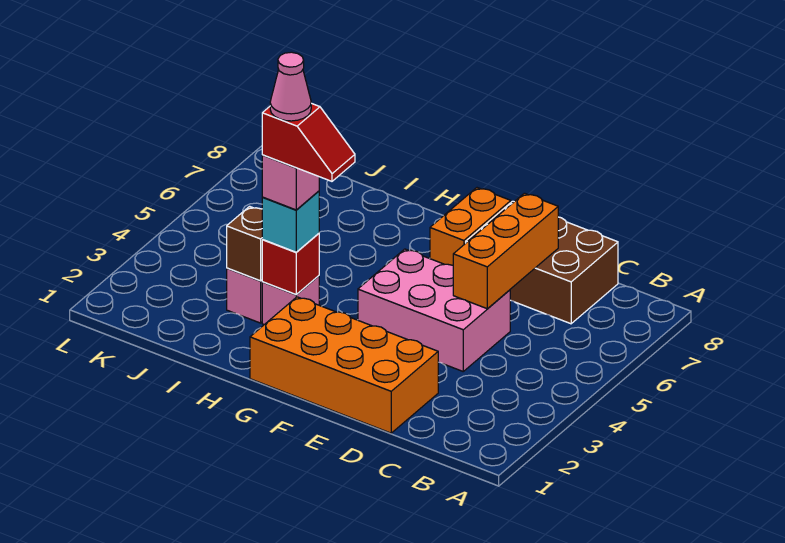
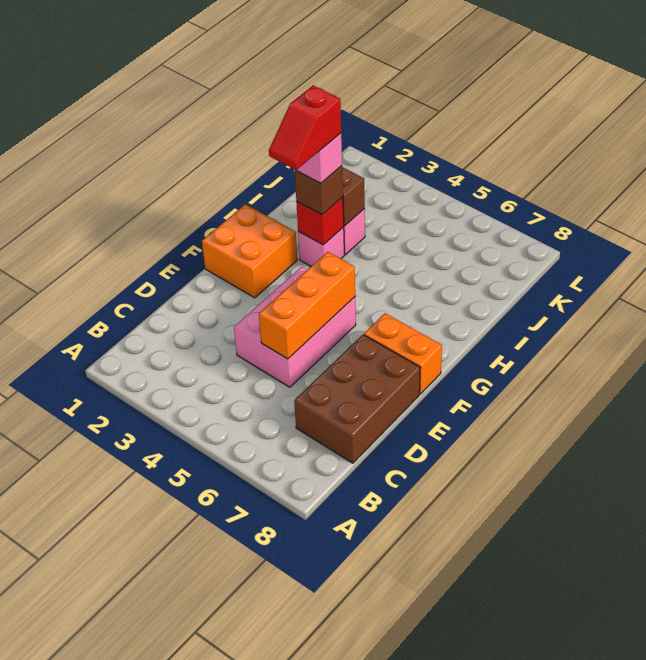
orange 2x4 brick [250,297,438,433] -> orange 2x2 brick [202,204,297,298]
orange 1x3 brick [453,193,558,309] -> orange 1x3 brick turned to [259,252,355,359]
cyan 1x1 brick [262,191,319,252] -> brown 1x1 brick [295,166,343,215]
pink 1x1 cone [270,52,311,121] -> none

